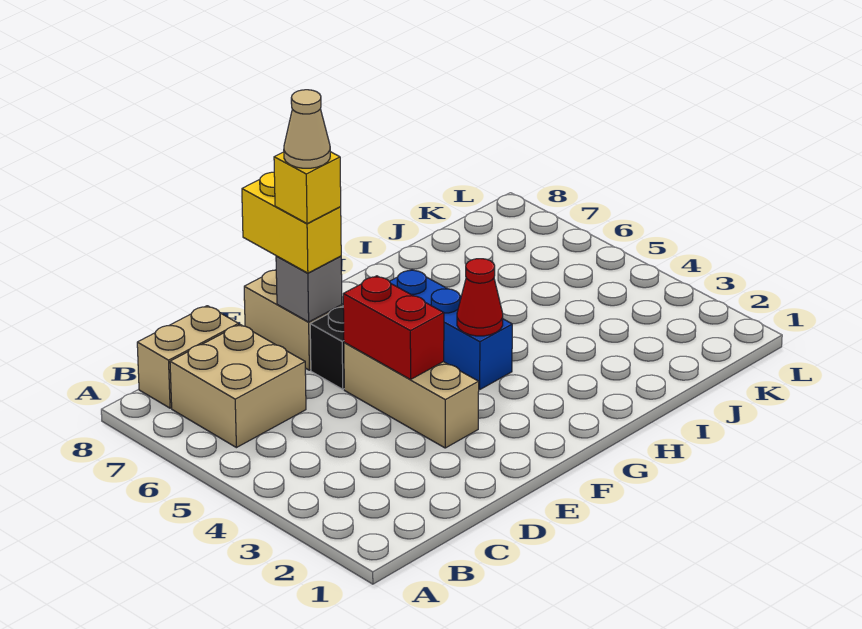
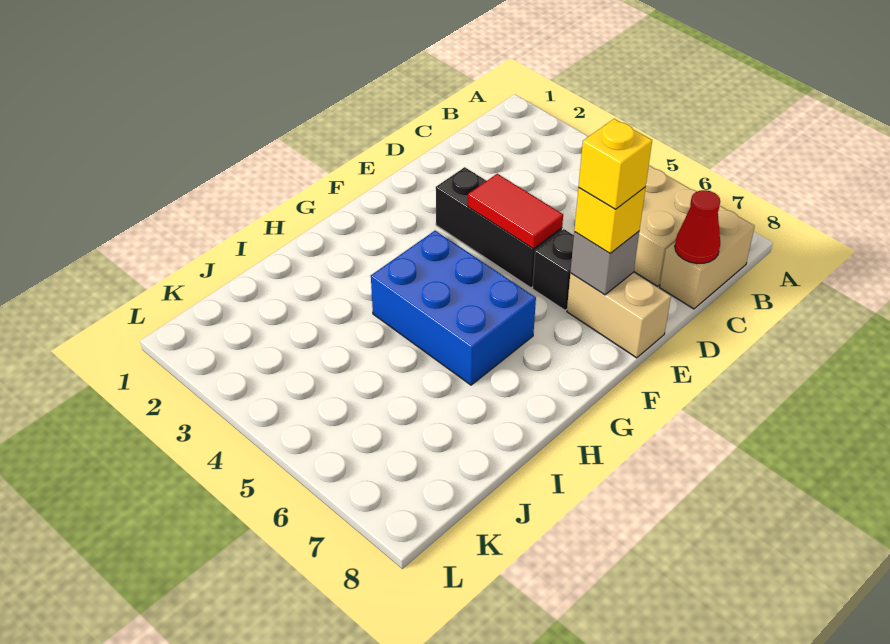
tan 1x3 brick [344,342,479,448] -> black 1x3 brick [436,167,562,288]
red 1x2 brick [343,276,444,379] -> red 1x2 tile [468,174,563,249]
yellow 1x2 brick [242,172,341,273] -> yellow 1x1 brick [574,187,646,253]
tan 1x1 cone [284,90,330,168] -> none
blue 1x3 brick [390,269,512,390] -> blue 2x3 brick [371,231,536,385]
red 1x1 cone [457,259,503,336] -> red 1x1 cone moved to [675,190,720,264]

